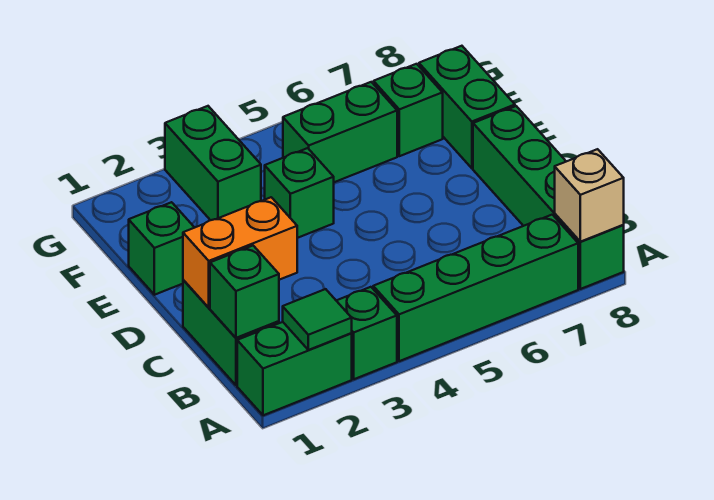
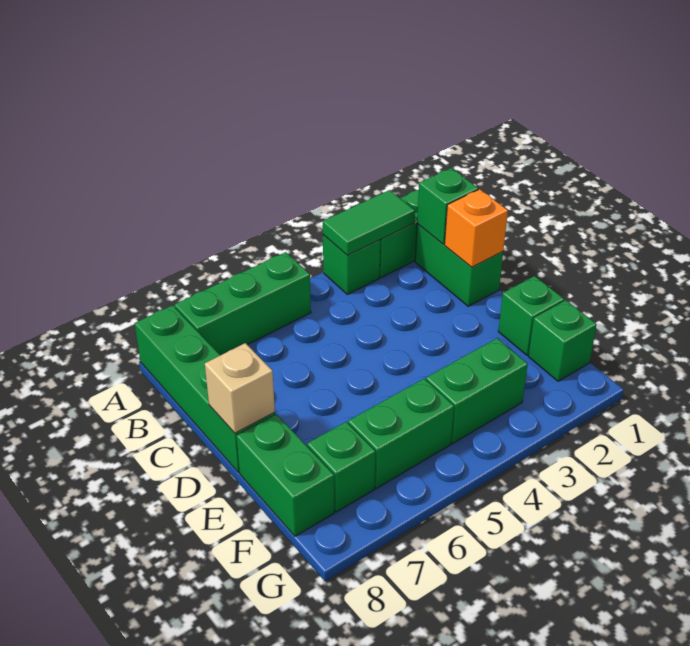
green 1x1 tile [283,289,352,350] -> green 1x2 tile [323,190,415,255]
green 1x4 brick [373,215,578,361] -> green 1x3 brick [175,252,311,355]
tan 1x1 brick [555,149,624,242] -> tan 1x1 brick moved to [205,343,275,433]
orange 1x2 brick [183,197,297,308] -> orange 1x1 brick [445,189,508,267]
green 1x1 brick [265,148,334,238] -> green 1x1 brick moved to [528,300,597,381]
green 1x2 brick [165,106,261,220] -> green 1x2 brick turned to [426,338,528,443]

